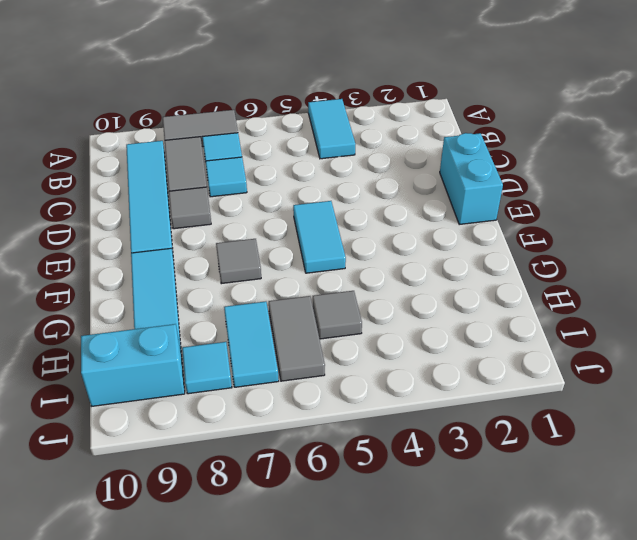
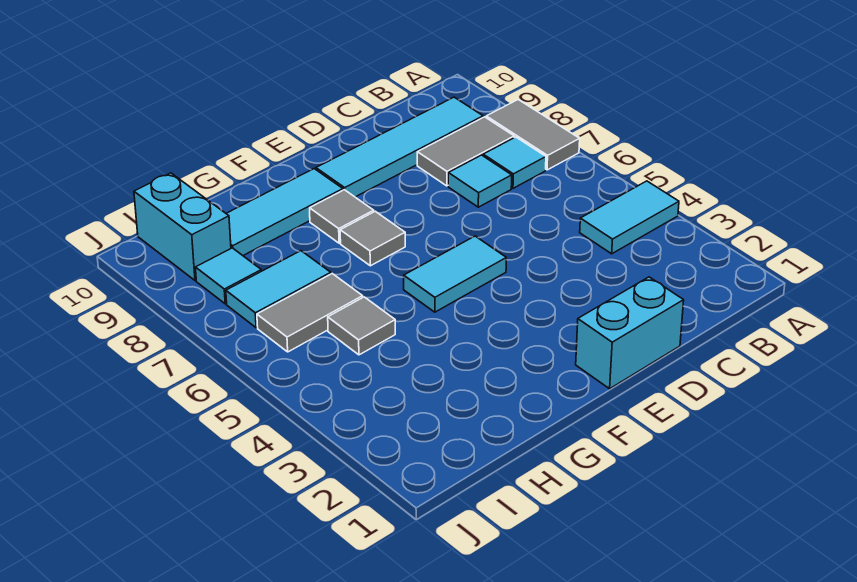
grey 1x1 tile [169,187,211,229] -> grey 1x1 tile moved to [310,190,374,243]

